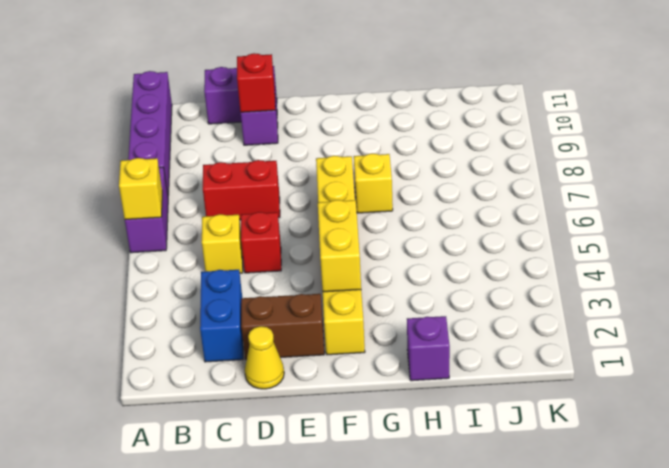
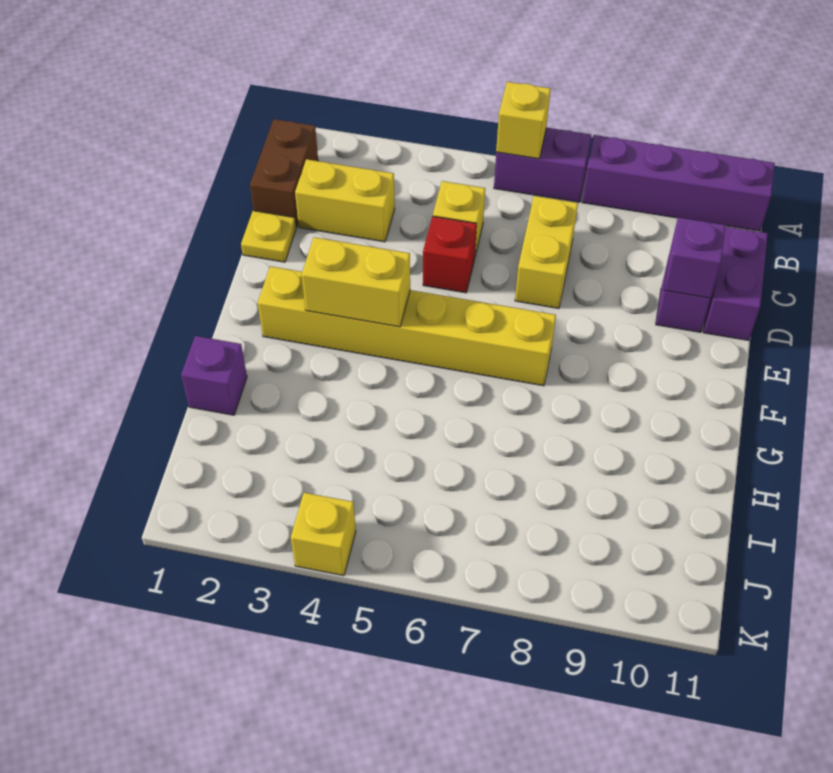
blue 1x2 brick [200,270,243,362] -> yellow 1x2 brick [295,159,395,242]
red 1x2 brick [203,160,280,220] -> yellow 1x2 brick [515,196,578,308]
yellow 1x1 cone [245,326,284,389] -> yellow 1x1 plate [241,211,296,262]
brown 1x2 brick [241,294,324,360] -> brown 1x2 brick moved to [250,119,318,227]
red 1x1 brick [237,53,275,112] -> purple 1x1 brick [664,217,726,298]
yellow 1x1 brick [354,154,393,213] -> yellow 1x1 brick moved to [291,493,356,576]

